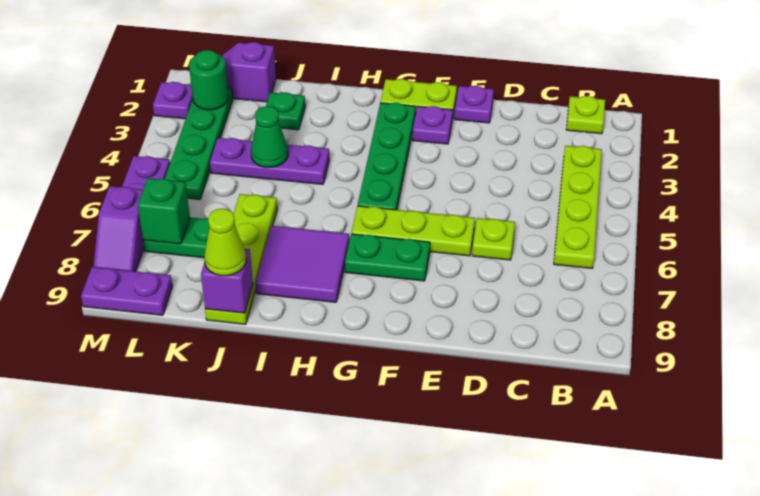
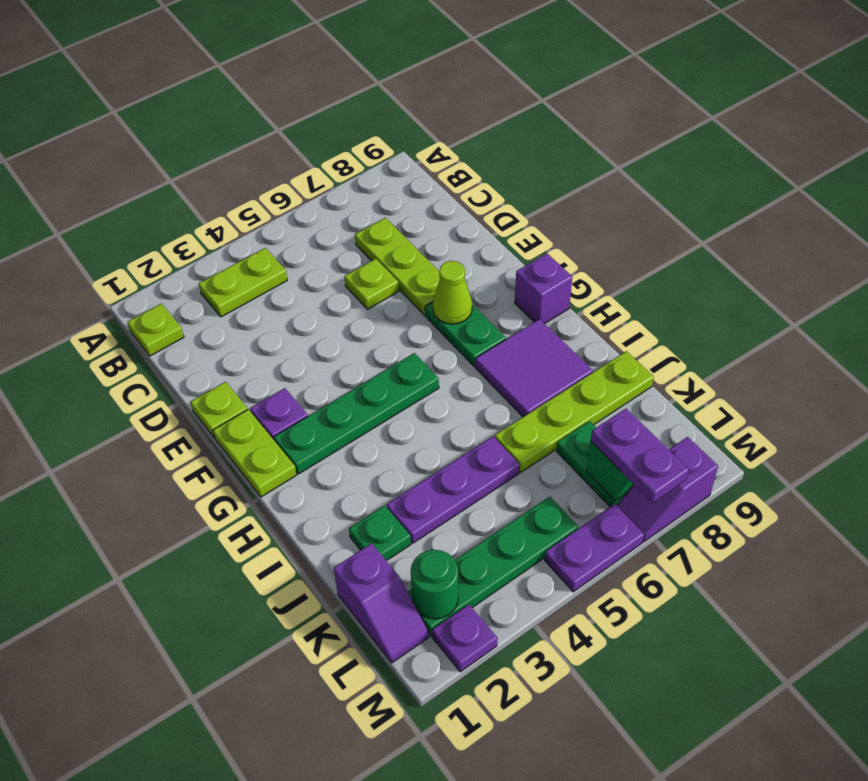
lime 1x4 plate [554,146,602,268] -> lime 1x2 plate [199,248,287,317]
purple 1x1 plate [454,86,494,123] -> lime 1x1 plate [191,382,248,438]
lime 1x3 plate [351,206,475,256] -> lime 1x3 plate moved to [355,218,440,315]
purple 1x3 plate [210,138,329,184] -> purple 1x3 plate turned to [387,437,520,543]
green 1x1 cone [251,106,288,167] -> none
purple 1x1 brick [201,248,253,313] -> purple 1x1 brick moved to [515,253,572,324]
lime 1x1 cone [204,209,246,276] -> lime 1x1 cone moved to [433,261,472,324]
purple 1x2 plate [81,267,172,315] -> purple 1x2 plate moved to [591,409,689,503]
purple 1x2 slope [94,186,144,272] -> purple 1x2 slope turned to [617,437,718,542]

